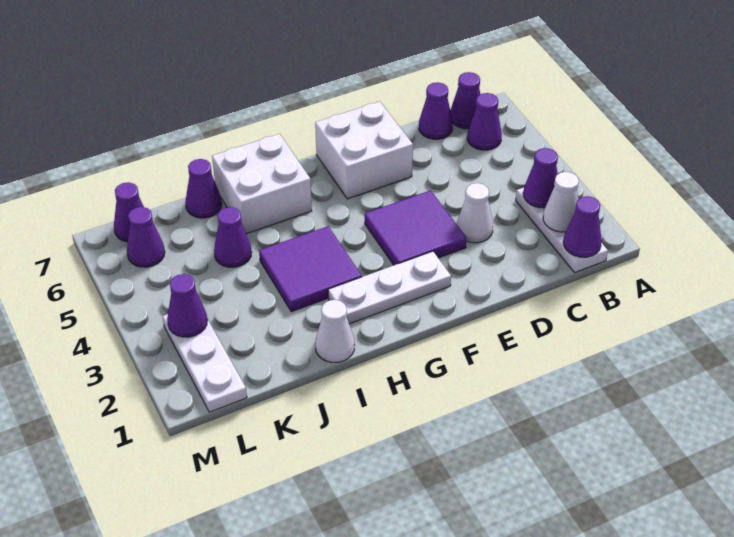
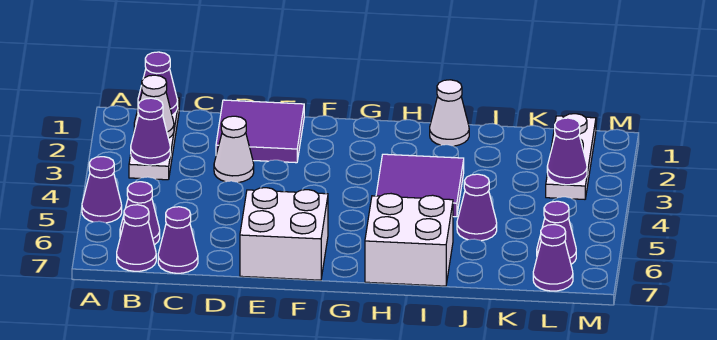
purple 2x2 tile [365,191,467,265] -> purple 2x2 tile moved to [216,100,304,163]
white 1x3 plate [328,251,451,324] -> none
purple 1x1 cone [185,159,222,218] -> purple 1x1 cone moved to [82,157,122,223]

